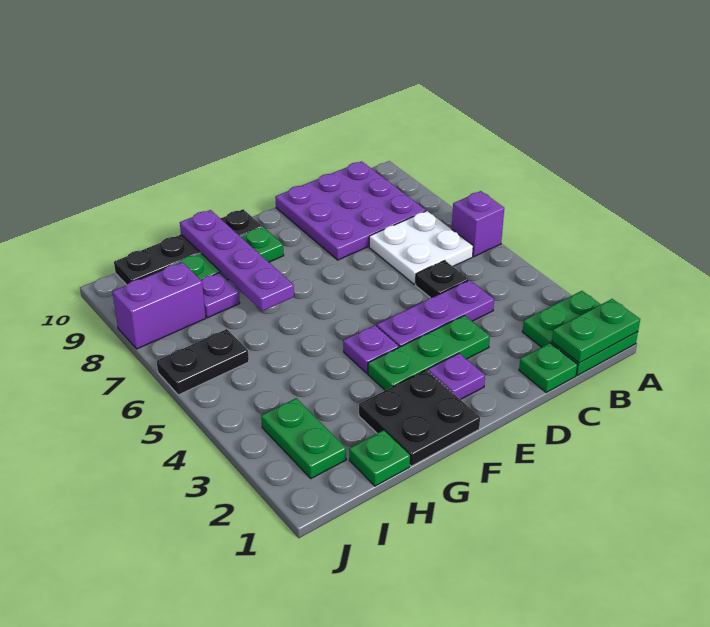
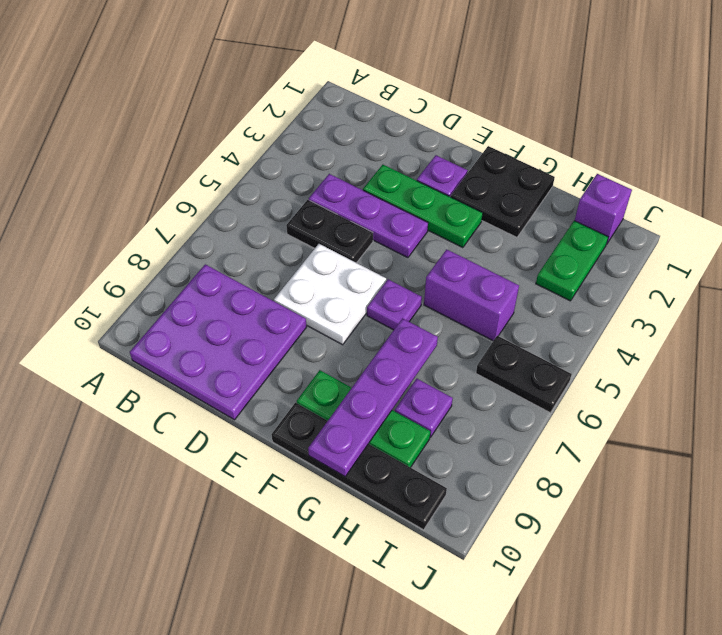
green 2x2 plate [523,291,638,375] -> none
green 1x2 plate [552,299,640,363] -> none
purple 1x1 brick [452,191,504,257] -> purple 1x1 brick moved to [575,174,632,243]
white 2x2 plate [369,211,473,284] -> white 2x2 plate moved to [274,244,386,345]
green 1x1 plate [519,343,578,392] -> none
black 1x1 plate [416,261,468,298] -> black 1x2 plate [286,200,373,263]
purple 1x1 plate [343,325,399,373] -> purple 1x1 plate moved to [367,279,422,330]
green 1x1 plate [349,430,410,486] -> none
purple 1x2 brick [112,262,206,349] -> purple 1x2 brick moved to [424,249,519,341]

